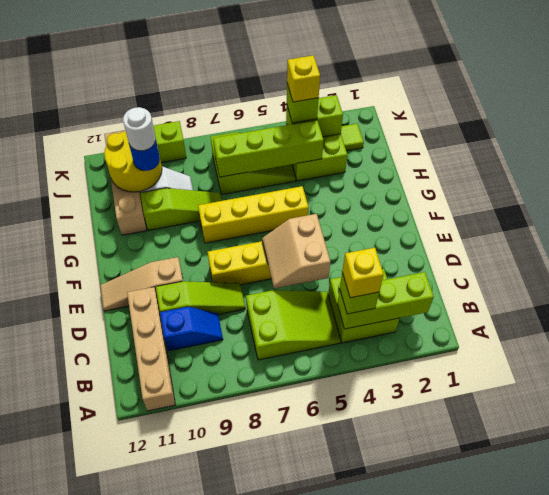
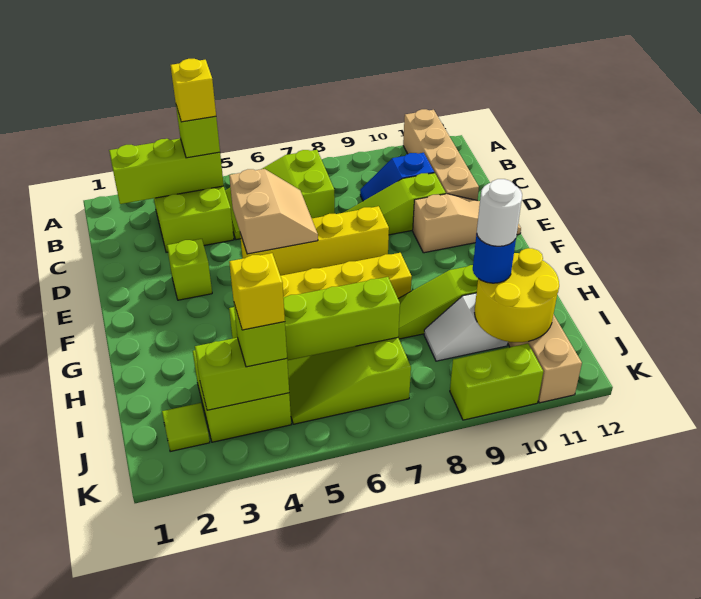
none -> lime 1x1 brick [167,239,212,300]

